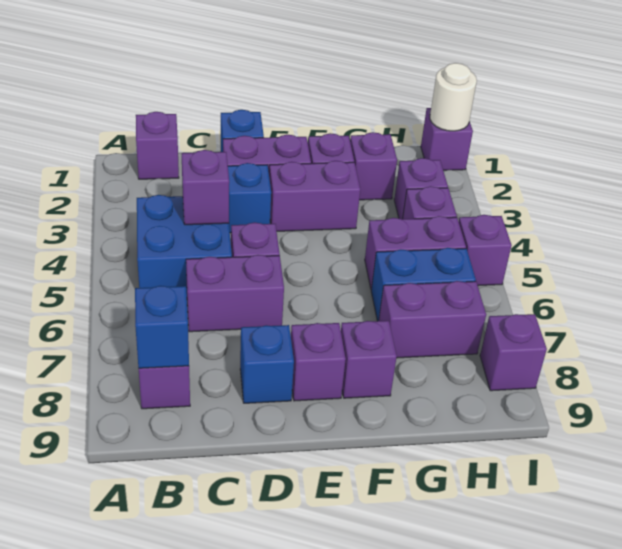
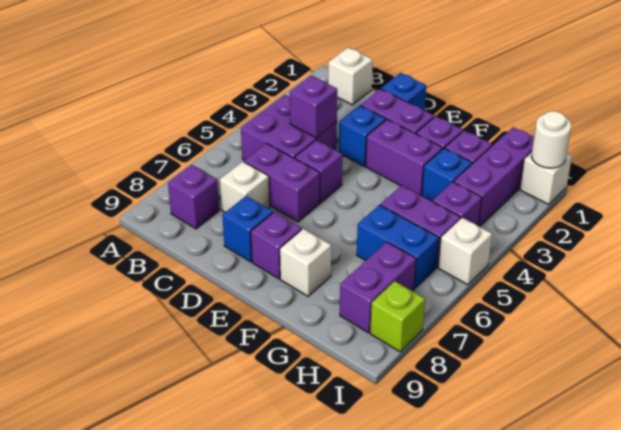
purple 1x1 brick [136,112,179,179] -> white 1x1 brick [328,48,373,105]
blue 2x2 brick [137,195,232,294] -> purple 2x2 brick [241,95,337,160]
blue 1x1 brick [135,286,189,368] -> blue 1x1 brick moved to [422,148,472,201]
none -> white 1x1 brick [220,162,270,212]
purple 1x1 brick [341,321,397,398] -> white 1x1 brick [280,229,331,296]
purple 1x2 brick [379,281,486,358] -> purple 1x2 brick turned to [340,242,416,333]
purple 1x1 brick [394,158,448,219] -> purple 1x3 brick [454,127,534,227]
purple 1x1 brick [421,108,473,170] -> white 1x1 brick [520,152,572,205]
purple 1x1 brick [459,215,512,286] -> white 1x1 brick [439,218,492,285]
purple 1x1 brick [480,314,547,391] -> lime 1x1 brick [370,281,425,352]

